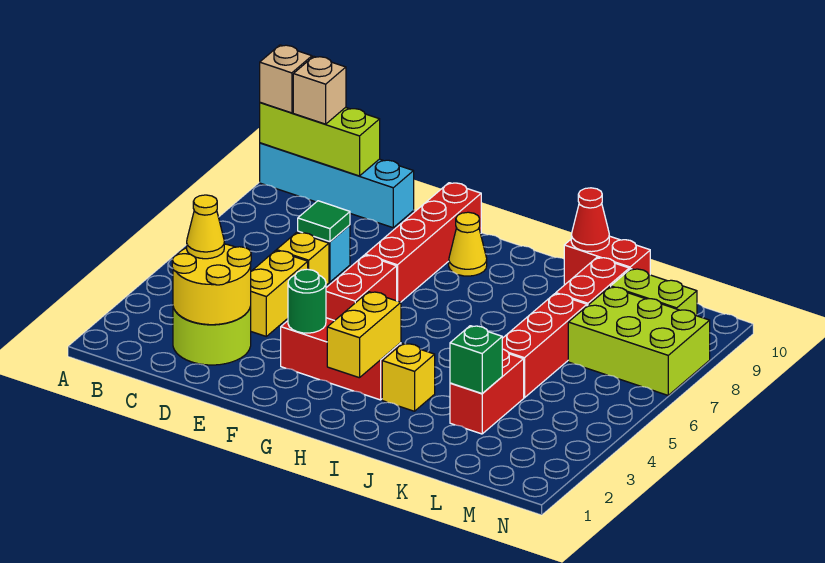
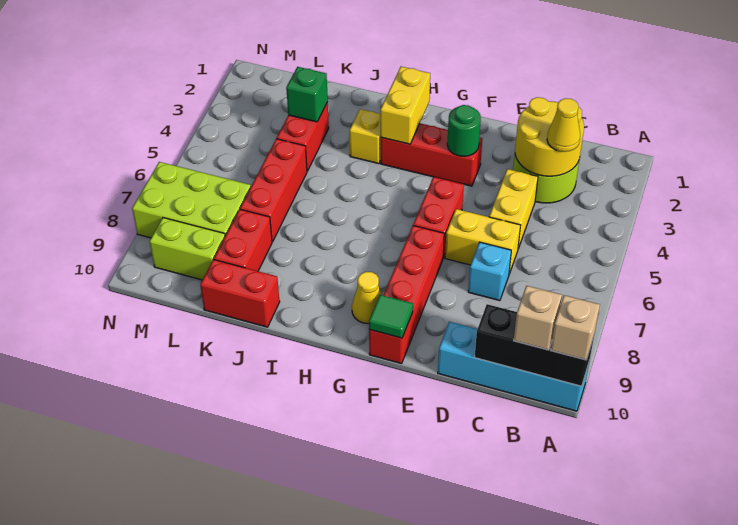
lime 1x3 brick [260,102,380,176] -> black 1x3 brick [475,304,594,386]
yellow 1x1 brick [277,232,329,285] -> yellow 1x2 brick [445,209,521,274]
green 1x1 tile [298,201,350,242] -> green 1x1 tile moved to [369,295,413,338]
red 1x1 cone [571,188,609,252] -> none

